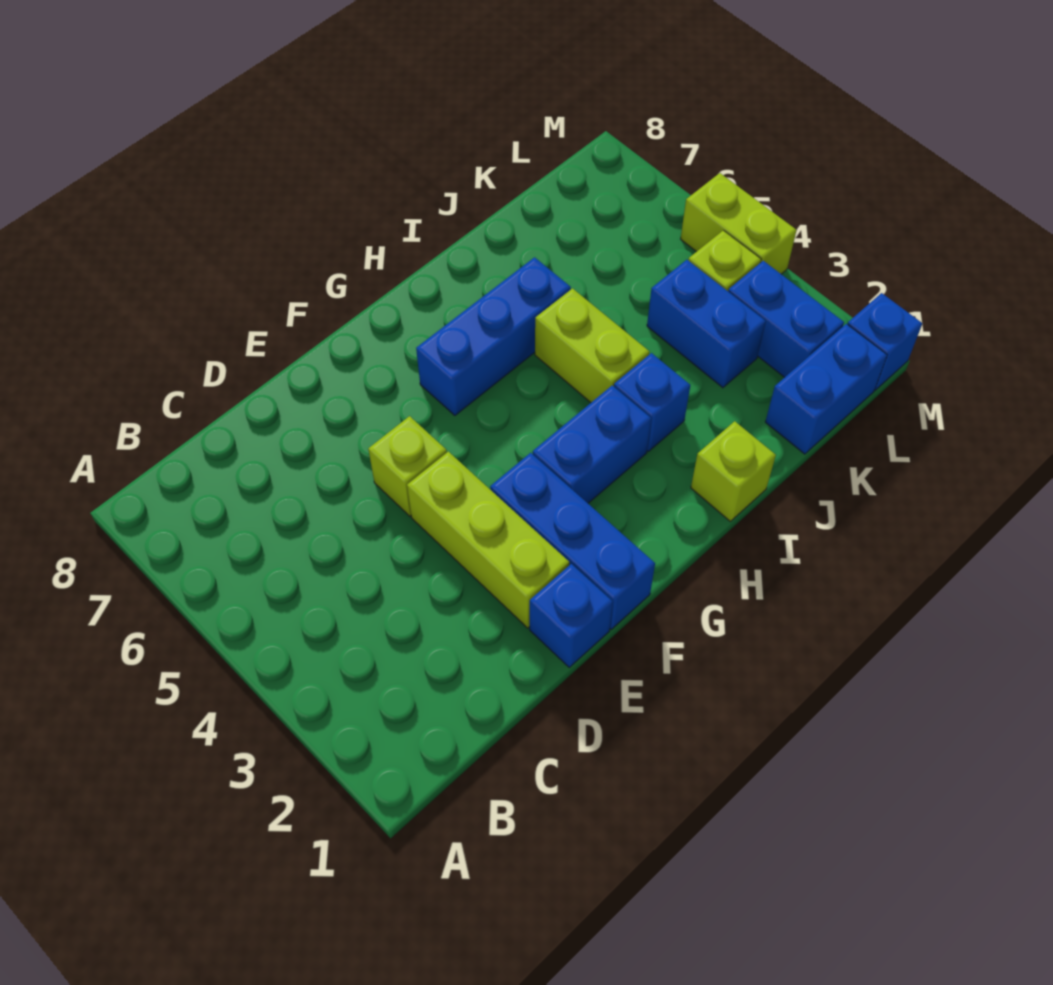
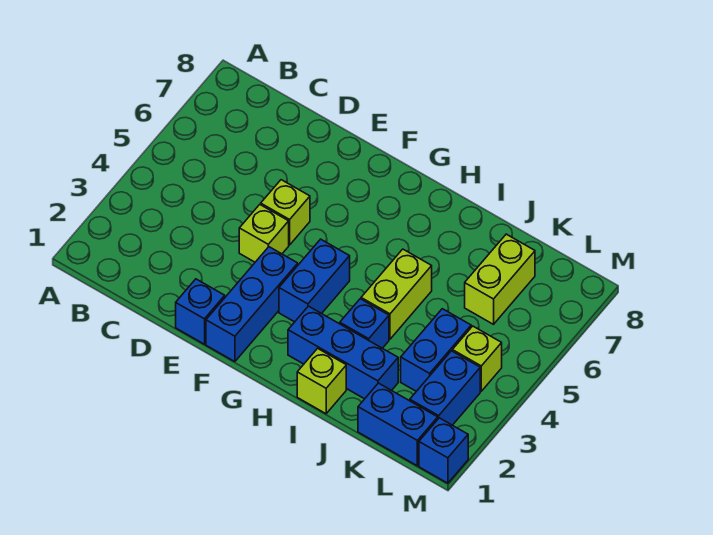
lime 1x3 brick [407,451,569,628] -> lime 1x1 brick [239,205,289,262]
blue 1x2 brick [533,385,651,503] -> blue 1x2 brick turned to [279,239,350,322]
blue 1x3 brick [416,257,571,415] -> blue 1x3 brick moved to [288,306,398,399]
lime 1x2 brick [681,173,797,274] -> lime 1x2 brick moved to [465,234,535,324]

